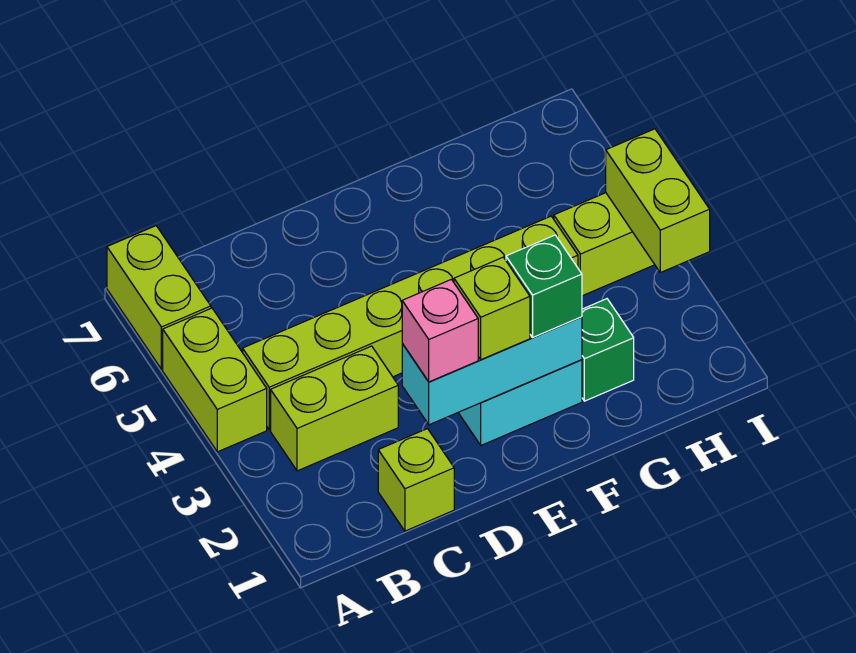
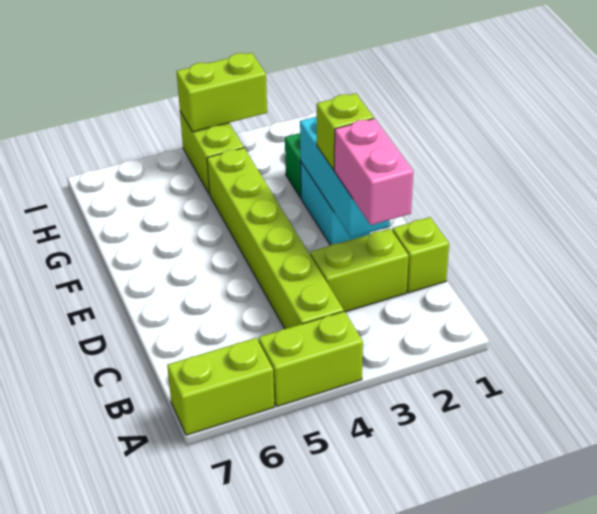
lime 1x2 brick [271,346,398,471] -> lime 1x2 brick turned to [310,229,409,312]
pink 1x1 brick [402,279,478,382] -> pink 1x2 brick [334,119,413,225]
green 1x1 brick [506,235,582,337] -> none

